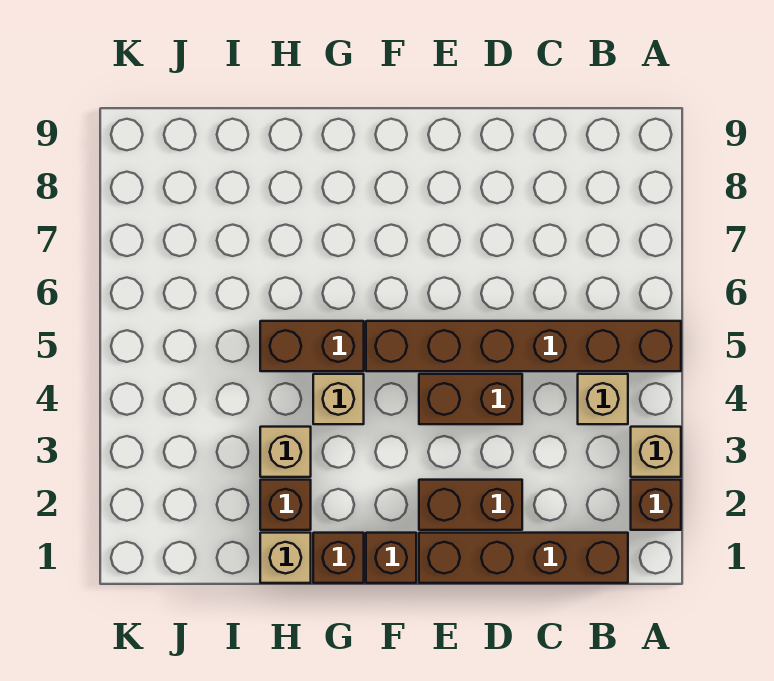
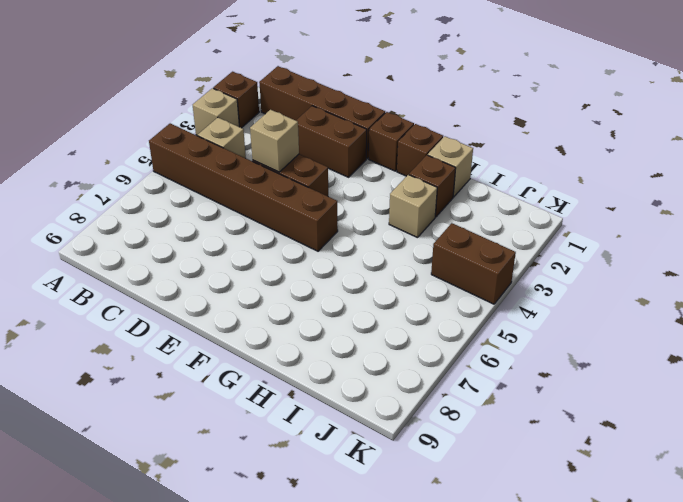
tan 1x1 brick [313,374,364,424] -> tan 1x1 brick moved to [250,110,299,172]
brown 1x2 brick [260,321,364,371] -> brown 1x2 brick moved to [431,223,516,304]

